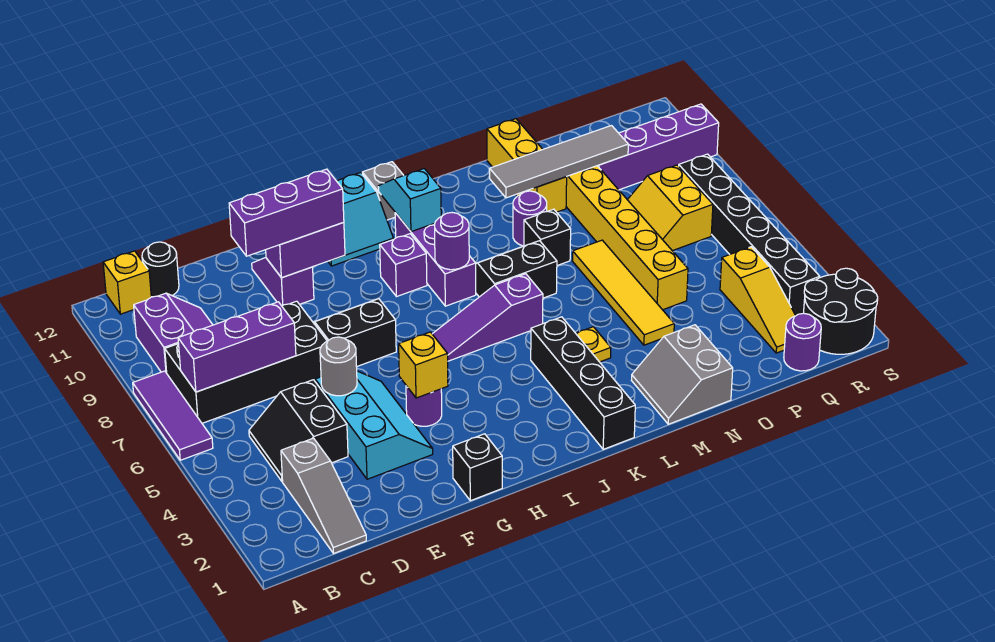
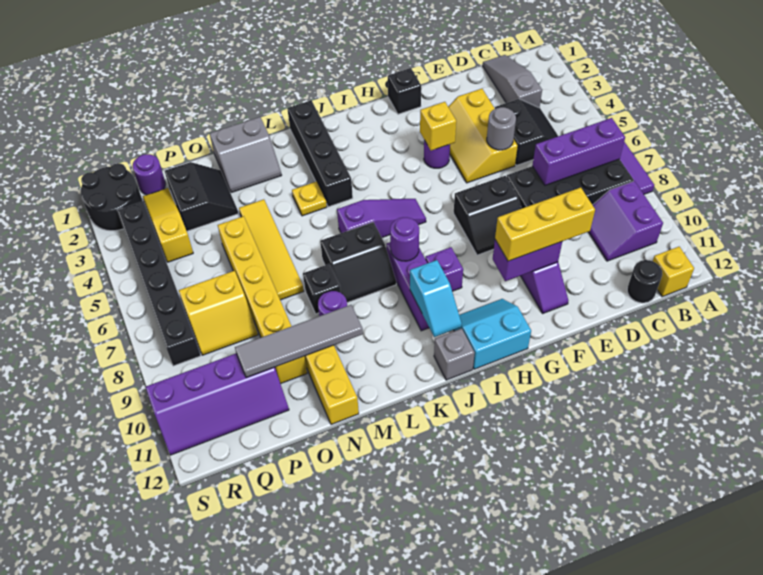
cyan 2x3 slope [315,371,433,479] -> yellow 2x3 slope [448,89,518,183]
purple 1x3 brick [229,169,344,256] -> yellow 1x3 brick [495,188,595,261]
grey 2x2 slope [631,325,733,424] -> grey 2x2 slope turned to [210,117,282,193]
none -> black 2x2 slope [165,162,238,231]
yellow 2x2 slope [628,165,713,251] -> yellow 2x2 slope turned to [179,271,258,355]

